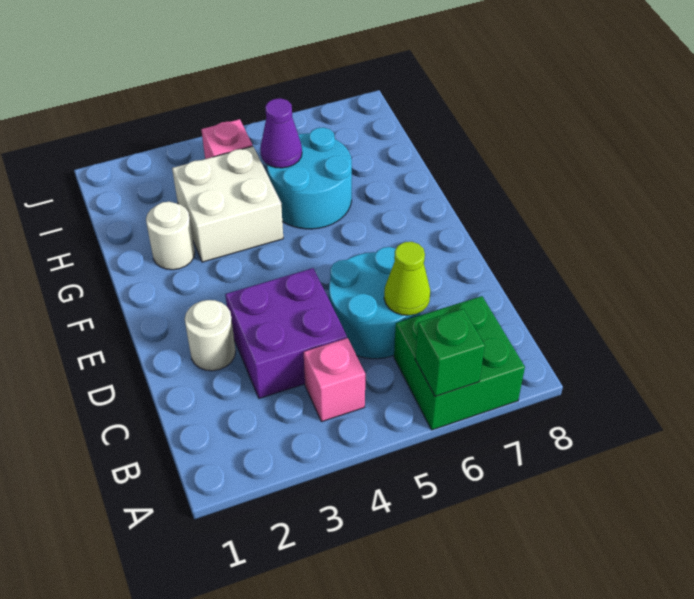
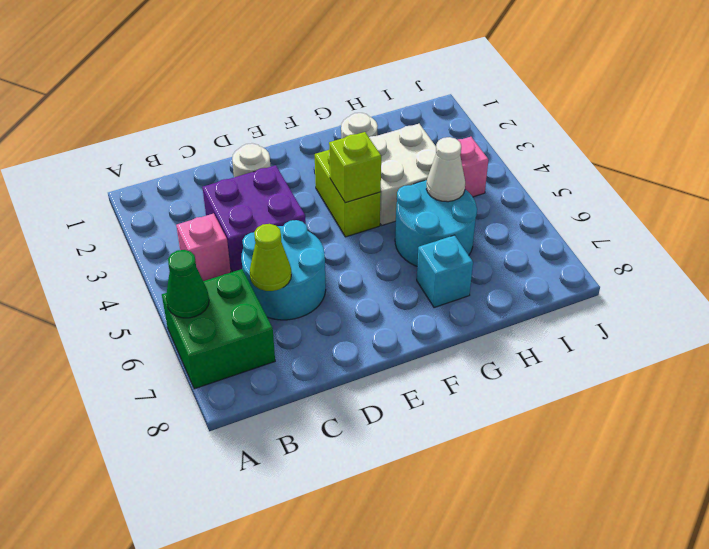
green 1x1 brick [415,309,485,396] -> green 1x1 cone [166,250,209,318]
none -> lime 1x2 brick [315,150,381,237]
none -> lime 1x1 brick [329,132,381,203]
none -> cyan 1x1 brick [417,235,473,308]
purple 1x1 cone [260,98,302,168] -> white 1x1 cone [426,137,465,202]

